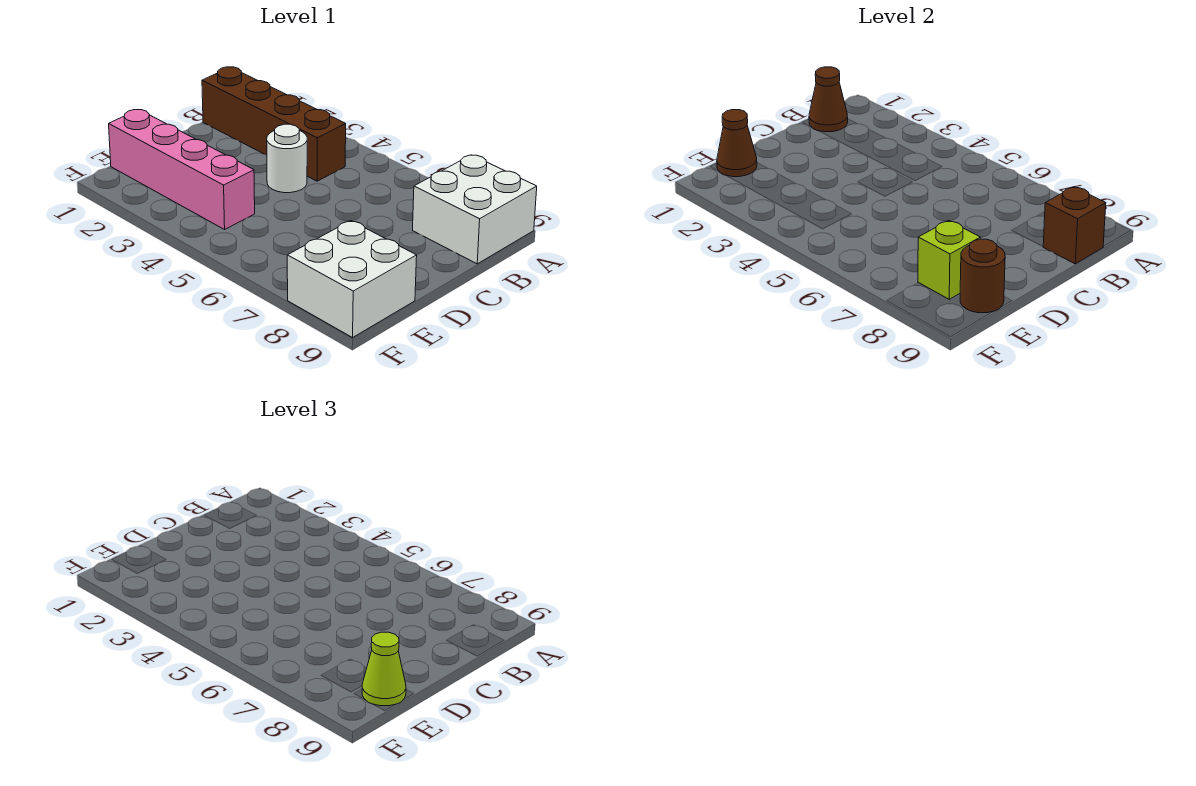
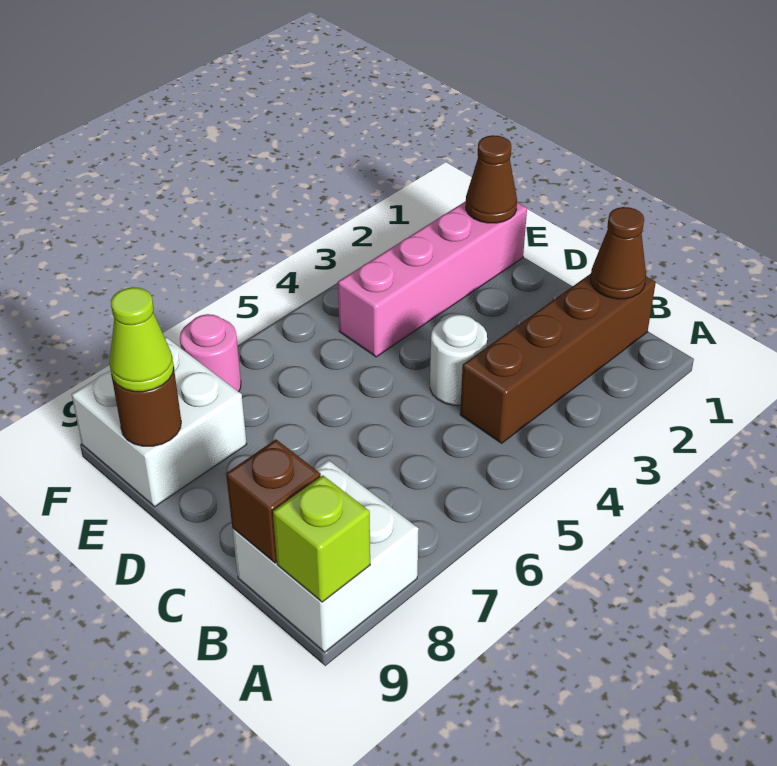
lime 1x1 brick [918,221,980,299] -> lime 1x1 brick moved to [273,475,370,602]
none -> pink 1x1 round brick [180,314,241,392]

